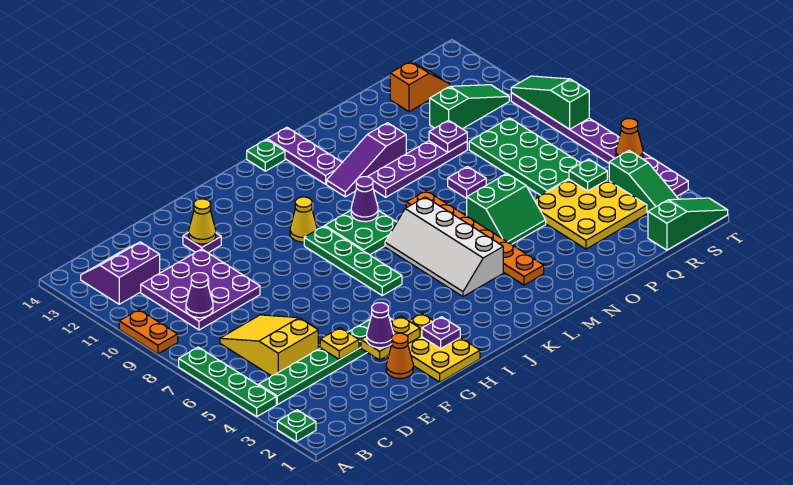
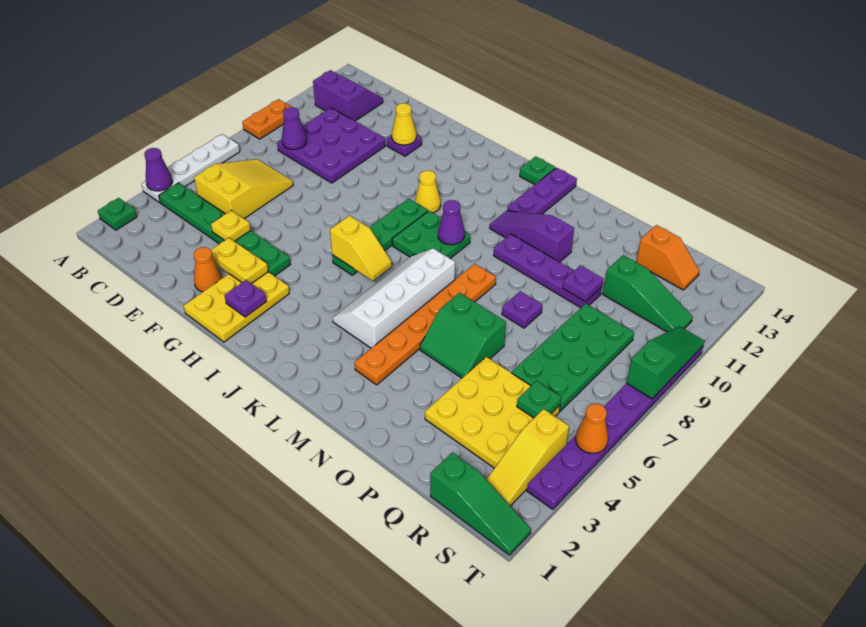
green 1x4 plate [179,347,276,417] -> white 1x4 plate [142,134,240,202]
purple 1x1 cone [367,303,394,348] -> purple 1x1 cone moved to [144,148,172,191]
none -> yellow 1x2 slope [330,216,392,281]
green 1x3 slope [609,151,678,213] -> yellow 1x3 slope [486,409,569,506]

